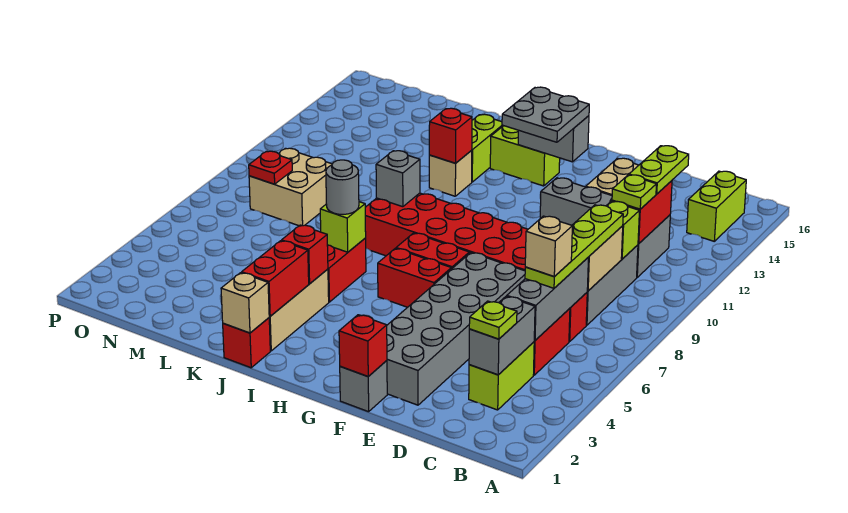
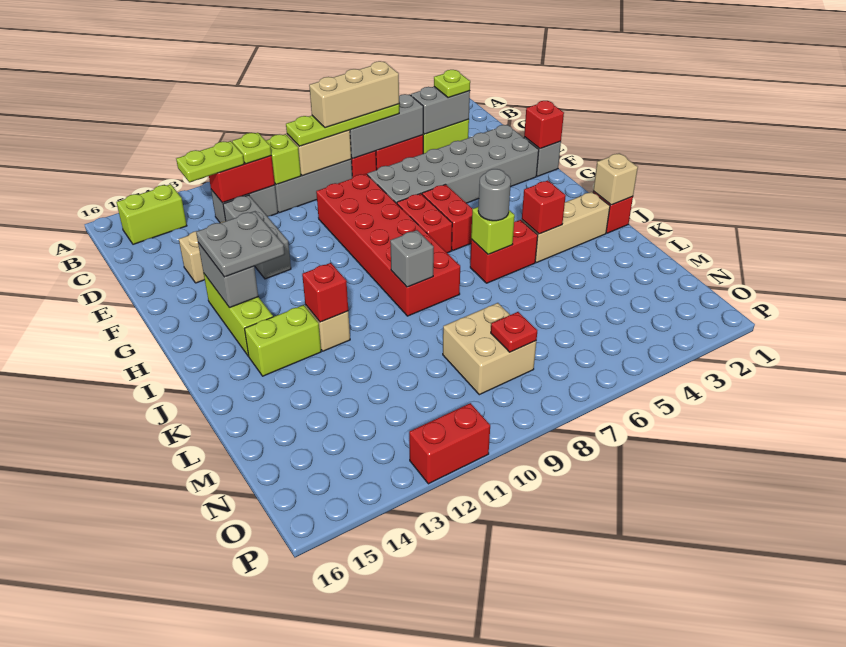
tan 1x1 brick [525,216,572,277] -> tan 1x3 brick [309,61,399,128]
lime 1x2 brick [490,126,560,186] -> lime 1x3 brick [204,274,273,356]
red 1x2 brick [242,241,309,316] -> red 1x2 brick moved to [409,403,490,484]

